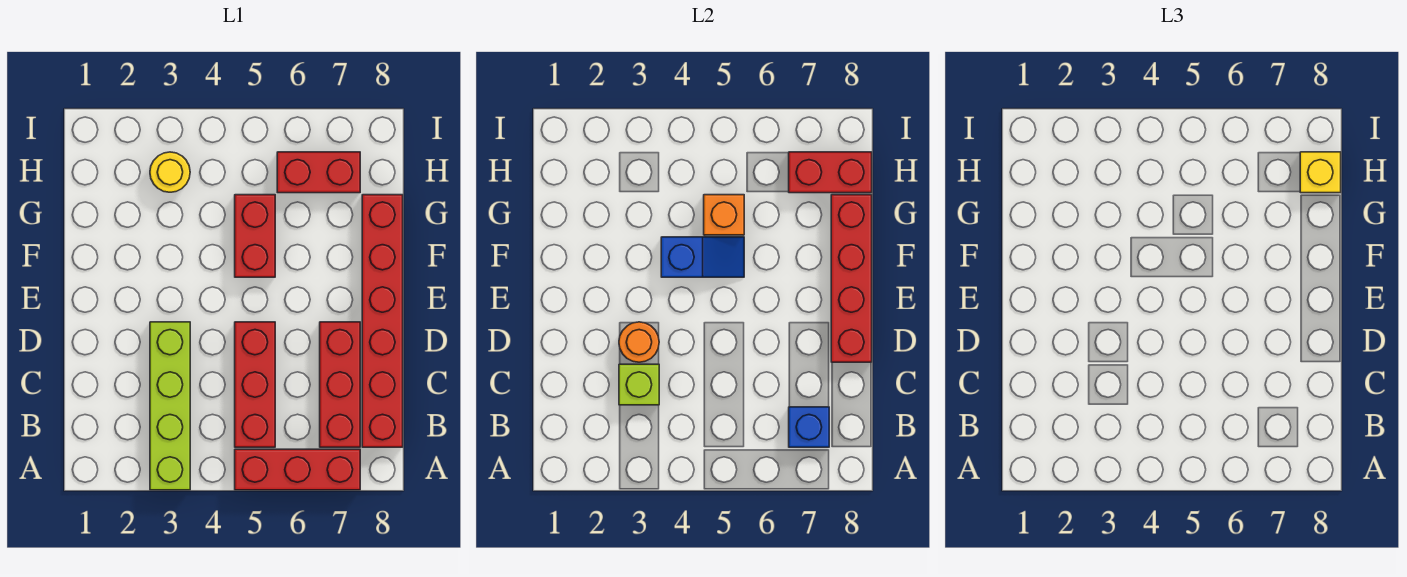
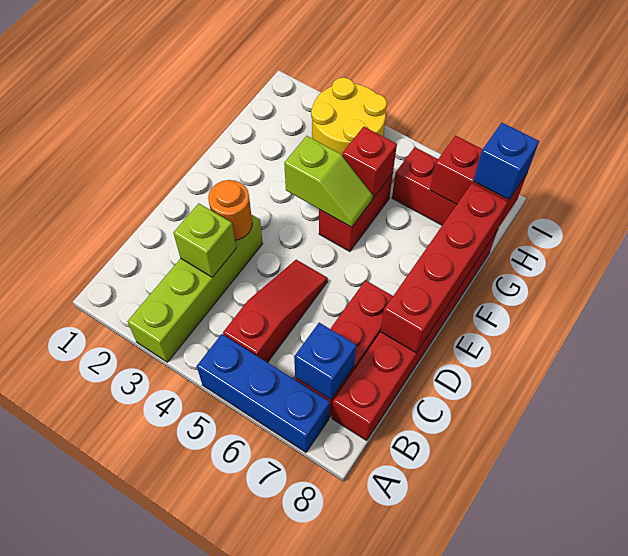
red 1x3 brick [235,449,360,490] -> blue 1x3 brick [197,334,330,452]
red 1x3 brick [235,322,275,447] -> red 1x3 slope [223,260,328,363]
blue 1x2 slope [661,237,744,277] -> lime 1x2 slope [284,136,373,227]
orange 1x1 brick [704,195,744,235] -> red 1x1 brick [342,127,397,198]
yellow 1x1 round brick [150,152,190,192] -> yellow 2x2 round brick [311,78,387,155]
yellow 1x1 brick [1300,152,1341,193] -> blue 1x1 brick [473,123,539,200]

